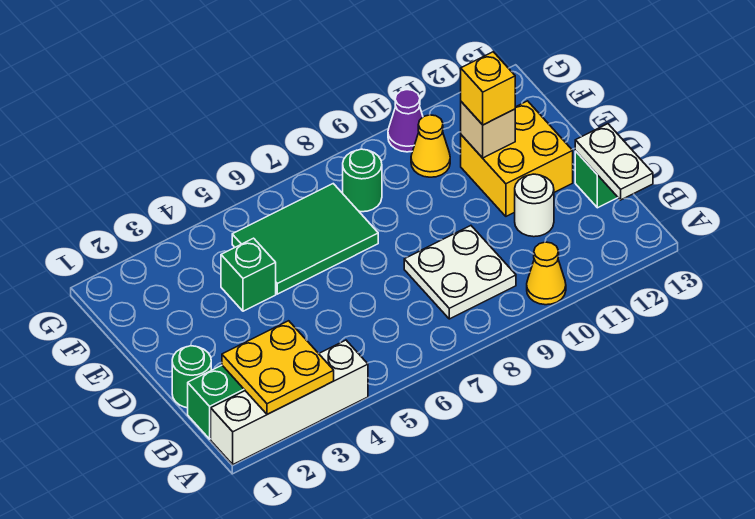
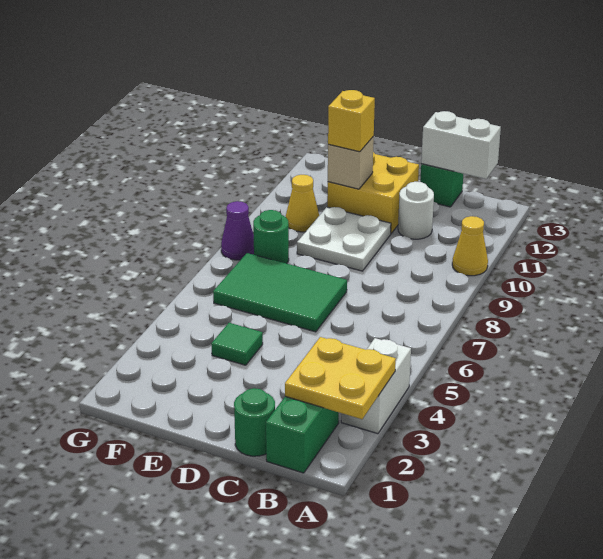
white 1x4 brick [211,340,368,464] -> white 1x2 brick [341,338,411,434]
white 2x2 plate [404,226,516,319] -> white 2x2 plate moved to [297,207,391,271]
white 1x2 plate [575,124,653,200] -> white 1x2 brick [421,111,501,179]
green 1x1 brick [221,238,276,311] -> green 1x1 tile [211,323,263,365]
green 2x3 tile [232,184,378,294] -> green 2x3 tile turned to [213,253,347,332]
purple 1x1 cone [388,90,423,152] -> purple 1x1 cone moved to [221,201,254,260]

